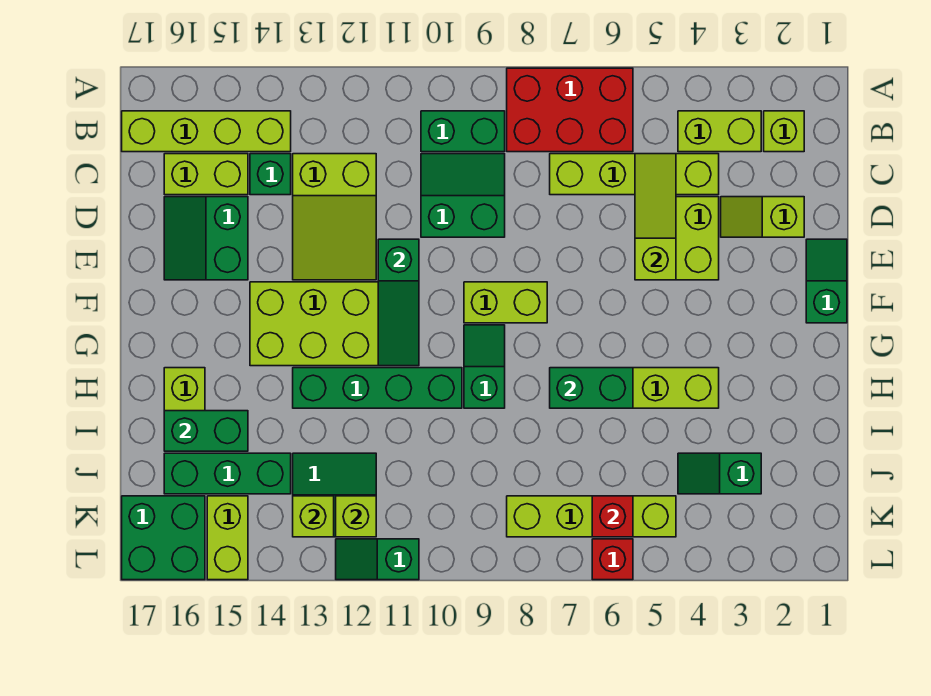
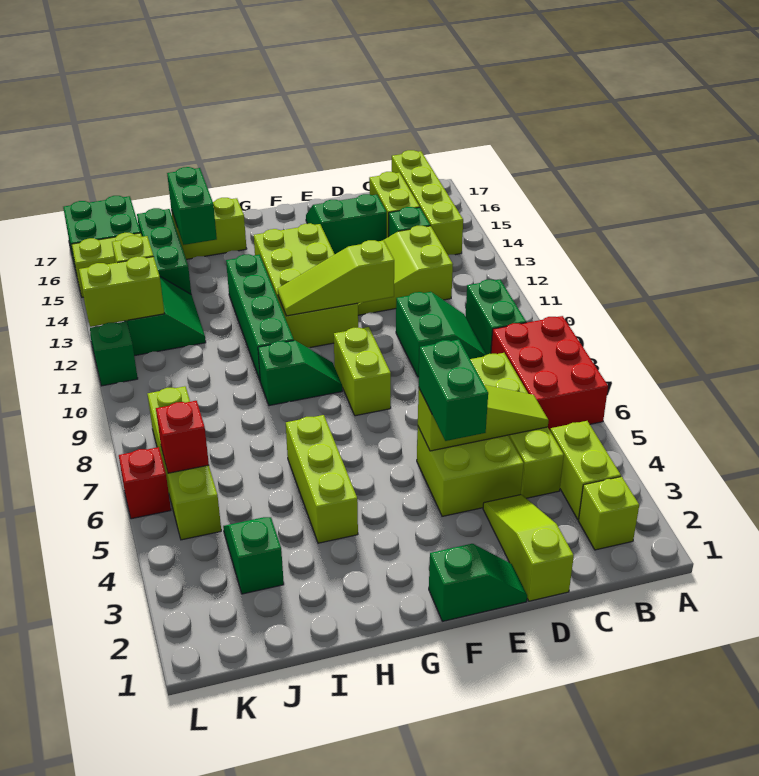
lime 1x2 slope [721,197,804,237] -> lime 1x3 slope [483,495,574,601]
green 1x3 slope [378,239,419,366] -> lime 1x3 slope [278,240,394,316]
green 1x2 brick [550,368,633,408] -> green 1x2 brick moved to [419,340,488,441]
lime 1x1 brick [336,496,376,537] -> lime 1x2 brick [79,257,164,327]

